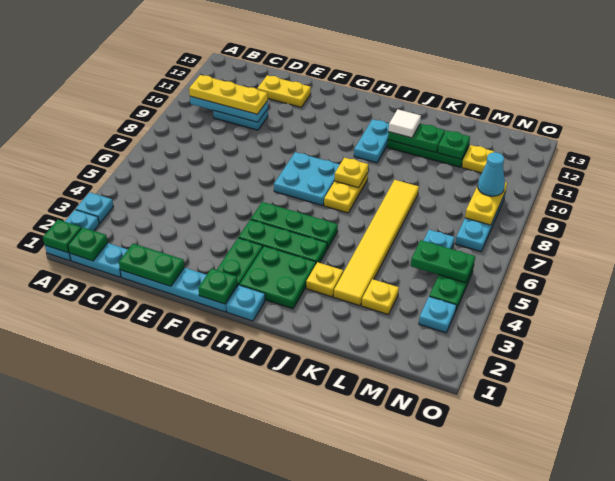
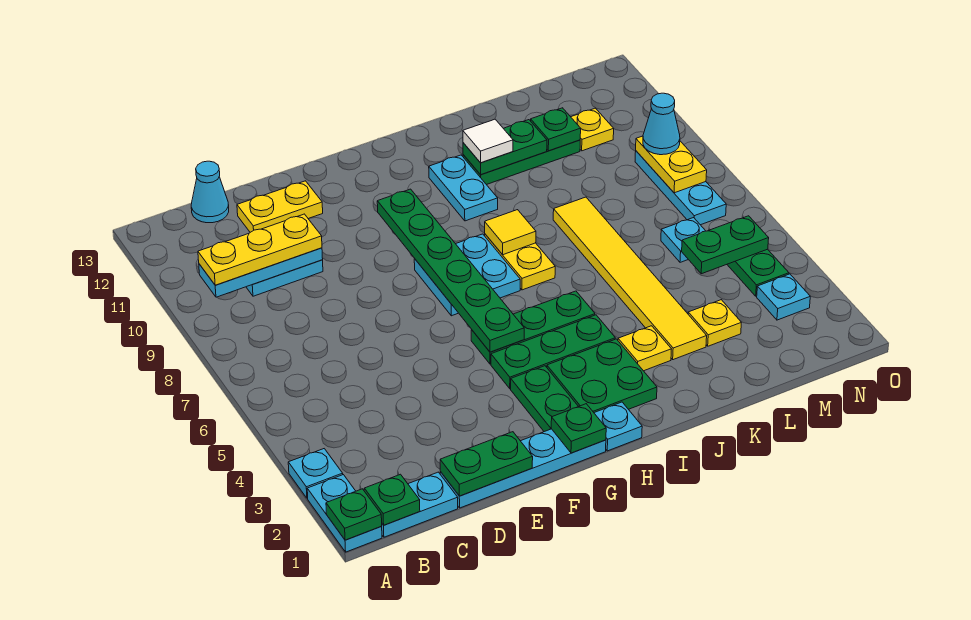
none -> cyan 1x1 cone [191,161,229,223]
none -> green 1x6 plate [377,189,524,352]
yellow 1x1 plate [335,158,368,188] -> yellow 1x1 tile [485,210,536,255]

